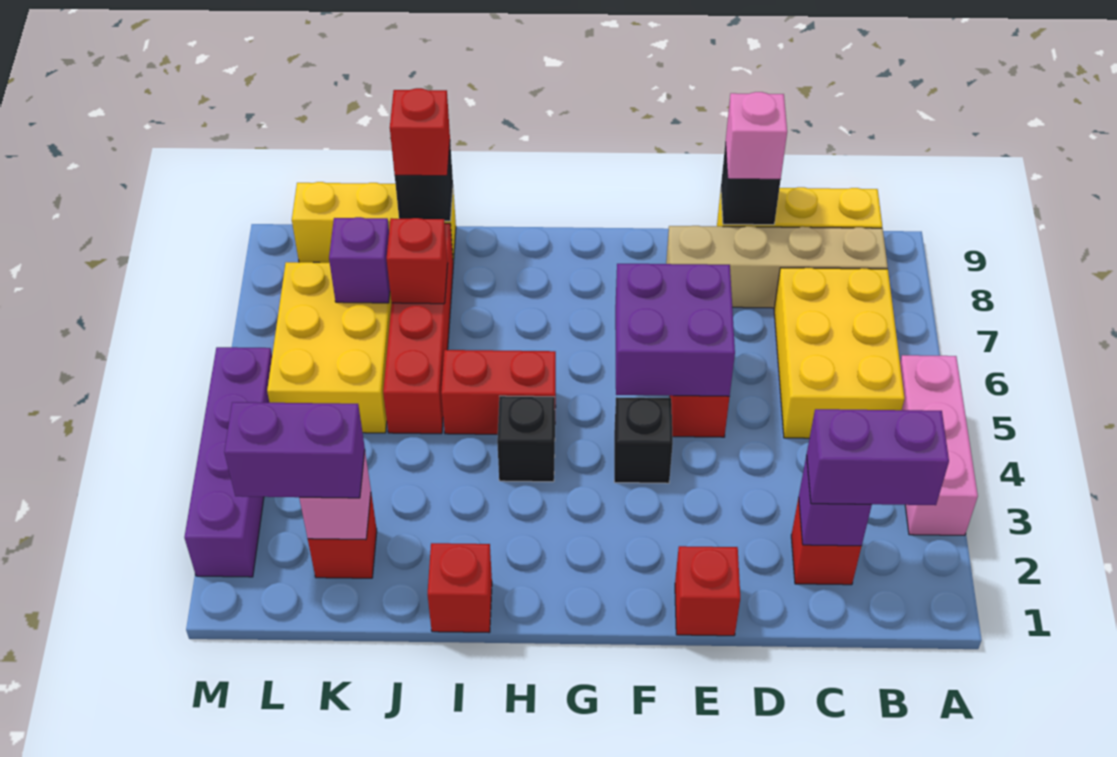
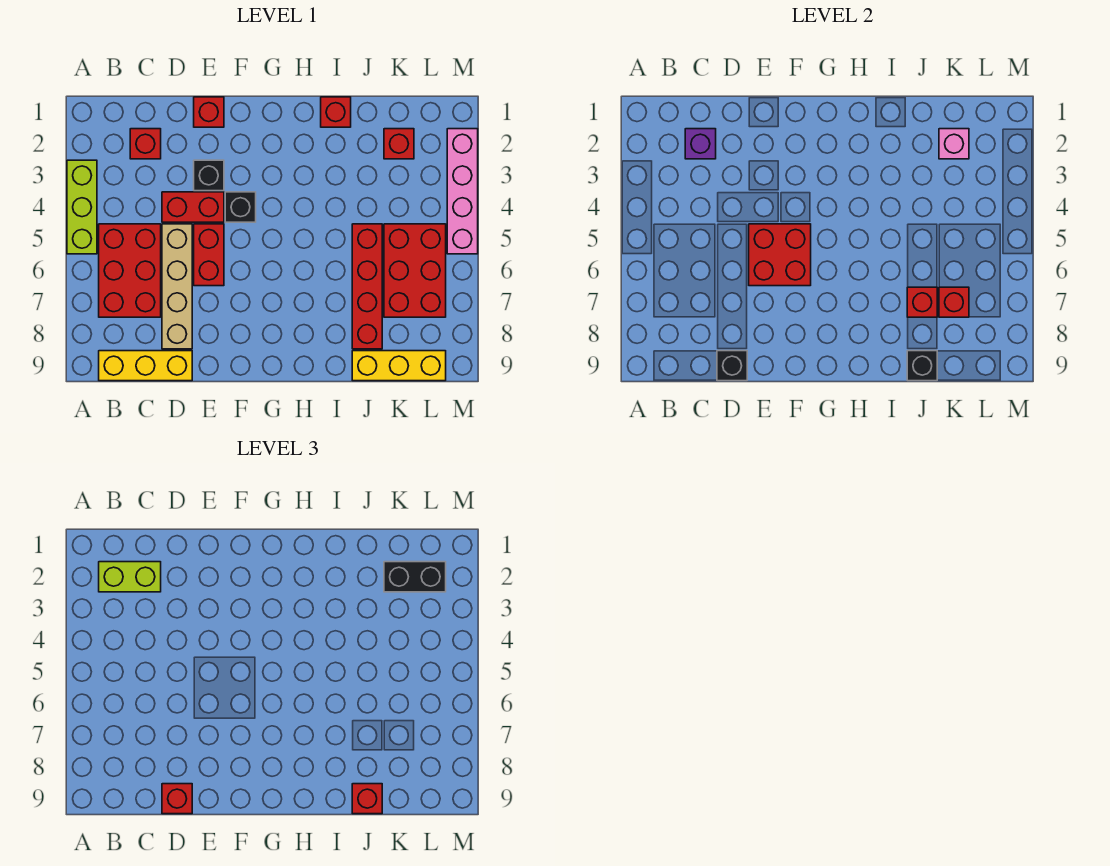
pink 1x3 brick [900,355,978,535] -> lime 1x3 brick [67,160,97,254]
purple 1x2 brick [807,409,949,505] -> lime 1x2 brick [99,562,161,592]
yellow 2x3 brick [774,268,905,438] -> red 2x3 brick [99,224,161,317]
tan 1x4 brick [666,226,888,308] -> tan 1x4 brick turned to [162,224,192,349]
pink 1x1 brick [725,92,787,179] -> red 1x1 brick [162,784,192,814]
purple 2x2 brick [615,264,735,396] -> red 2x2 brick [749,224,811,286]
black 1x1 brick [497,396,555,482] -> black 1x1 brick moved to [194,160,224,191]
red 1x2 brick [441,350,556,434] -> red 1x2 brick moved to [162,192,224,222]
purple 1x2 brick [224,402,365,498] -> black 1x2 brick [384,562,446,592]
yellow 2x3 brick [267,262,392,433] -> red 2x3 brick [384,224,446,317]
purple 1x1 brick [329,217,390,303] -> red 1x1 brick [939,287,969,317]
purple 1x4 brick [184,347,272,577] -> pink 1x4 brick [447,129,478,254]

